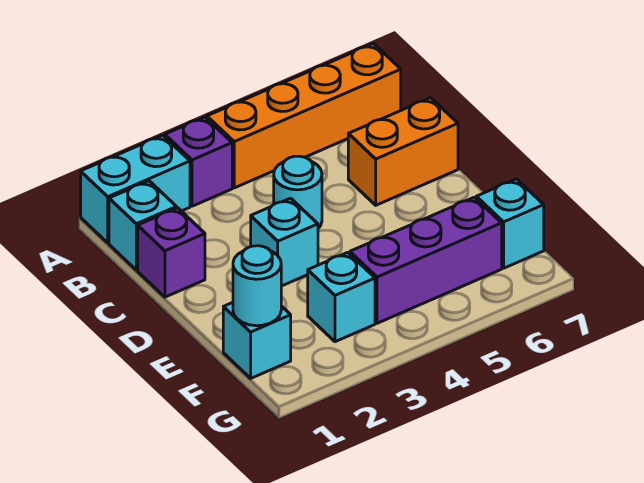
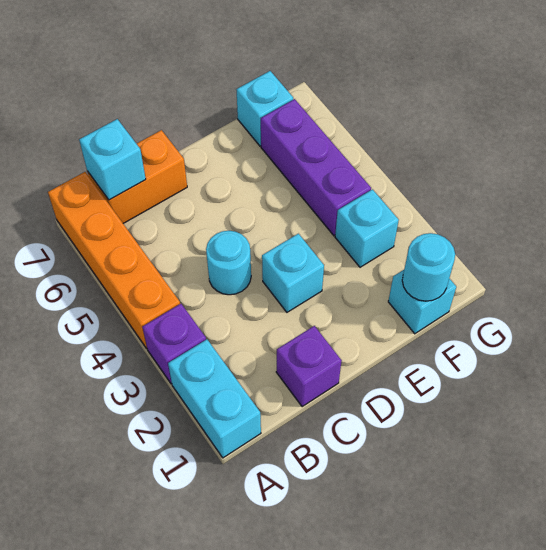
cyan 1x1 brick [109,181,176,270] -> cyan 1x1 brick moved to [79,119,146,200]
orange 1x2 brick [348,98,458,205] -> orange 1x2 brick turned to [87,130,187,223]

